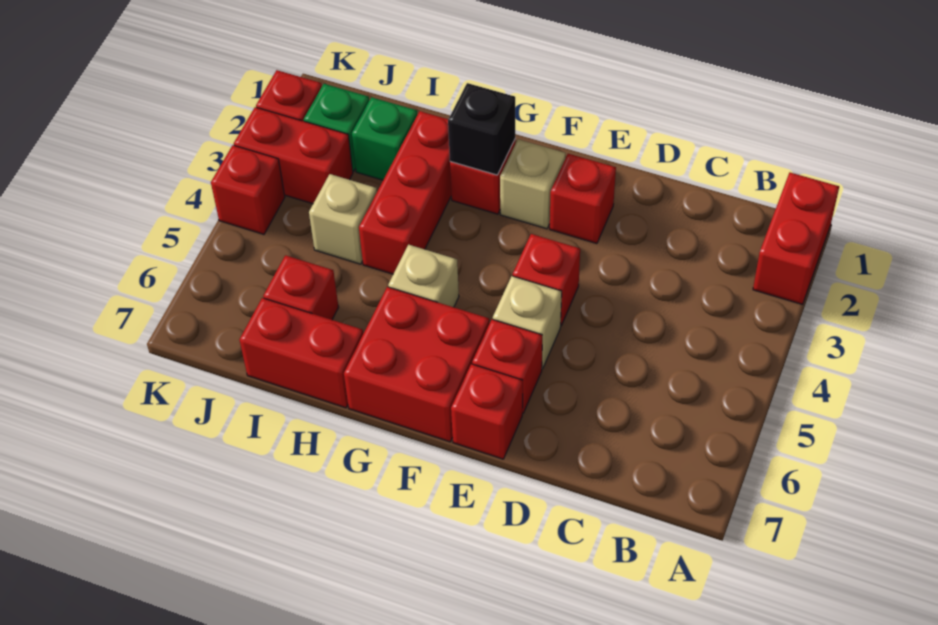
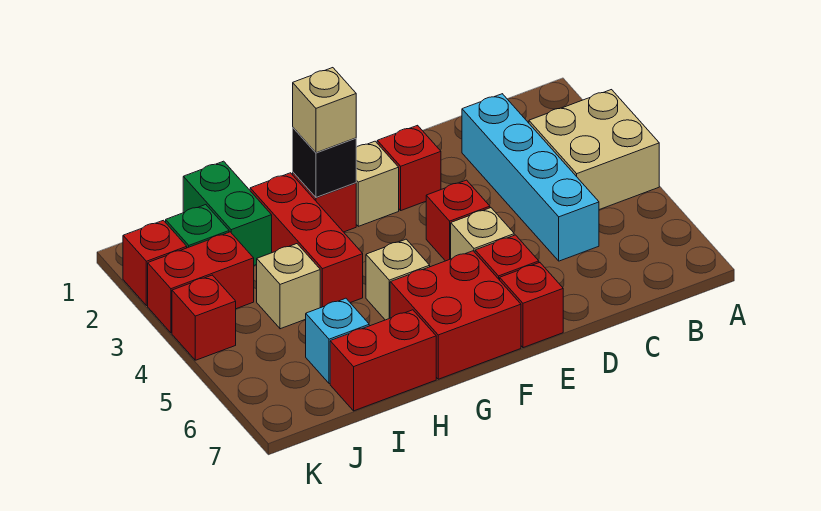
red 1x2 brick [753,173,839,304] -> none
none -> tan 2x2 brick [529,90,659,210]
none -> cyan 1x4 brick [462,94,599,261]
none -> tan 1x1 brick [293,68,356,153]
green 1x1 brick [352,97,418,180] -> green 1x2 brick [183,161,272,265]
red 1x1 brick [263,255,339,320] -> cyan 1x1 brick [306,298,369,384]

